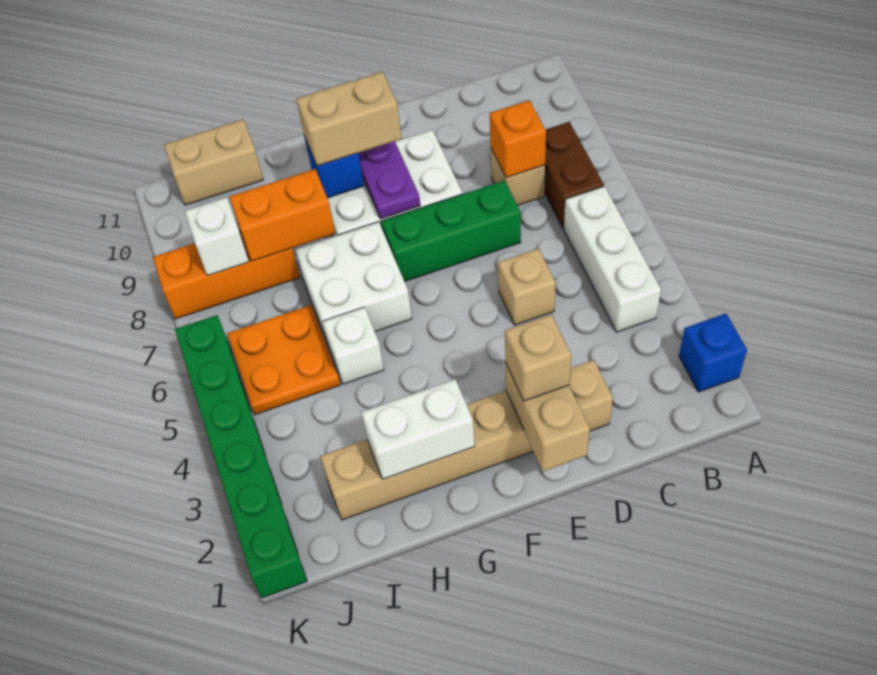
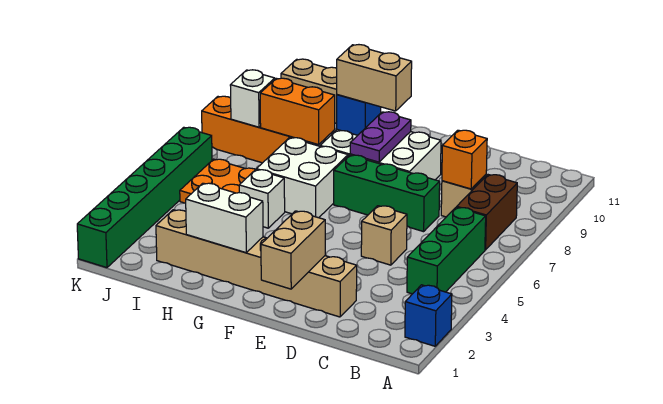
white 1x3 brick [564,186,661,332] -> green 1x3 brick [407,207,486,294]
tan 1x1 brick [505,314,571,401] -> none

